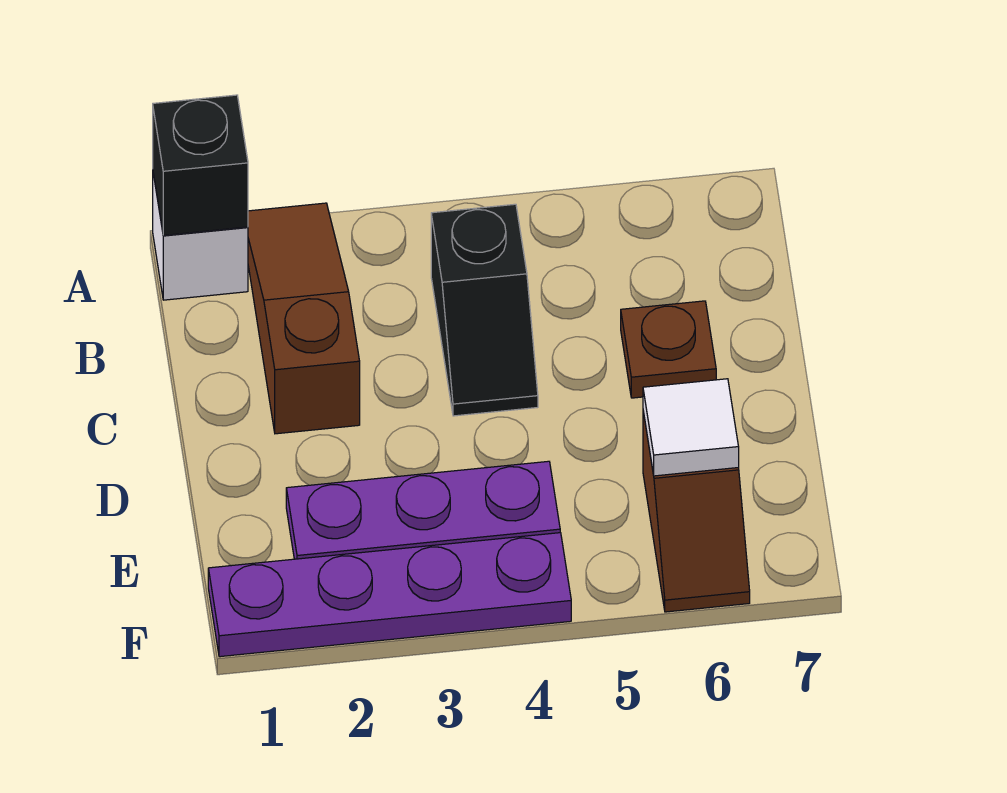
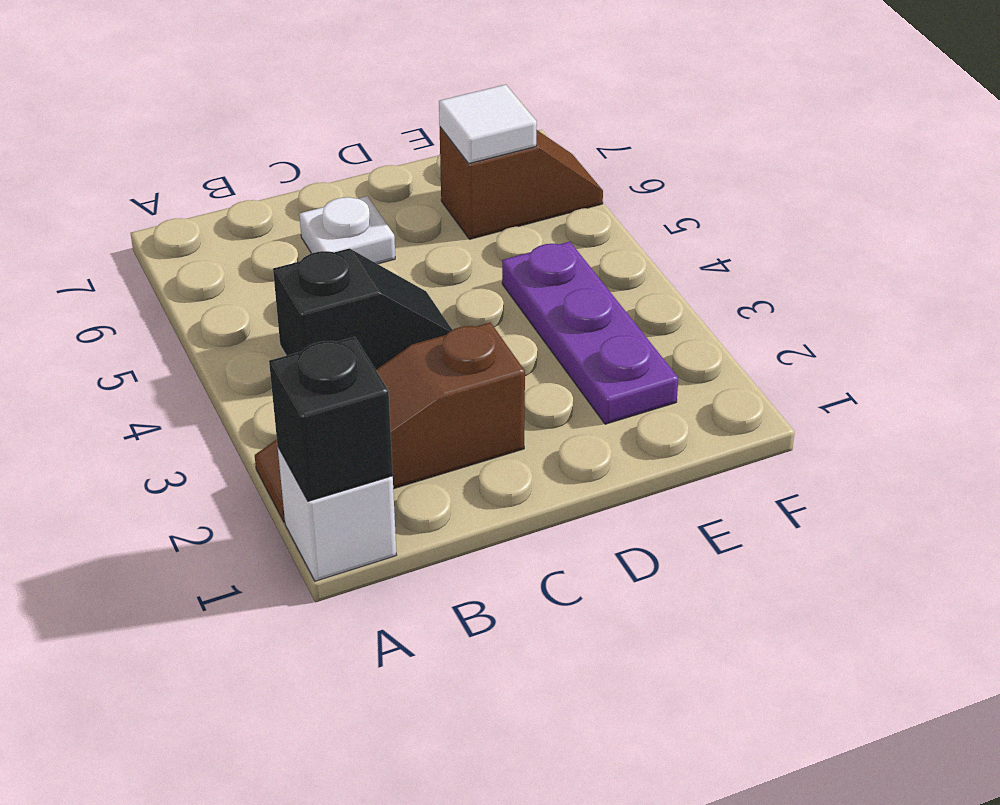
brown 1x1 plate [621,301,716,398] -> white 1x1 plate [299,196,395,264]
purple 1x4 plate [208,533,571,657] -> none

